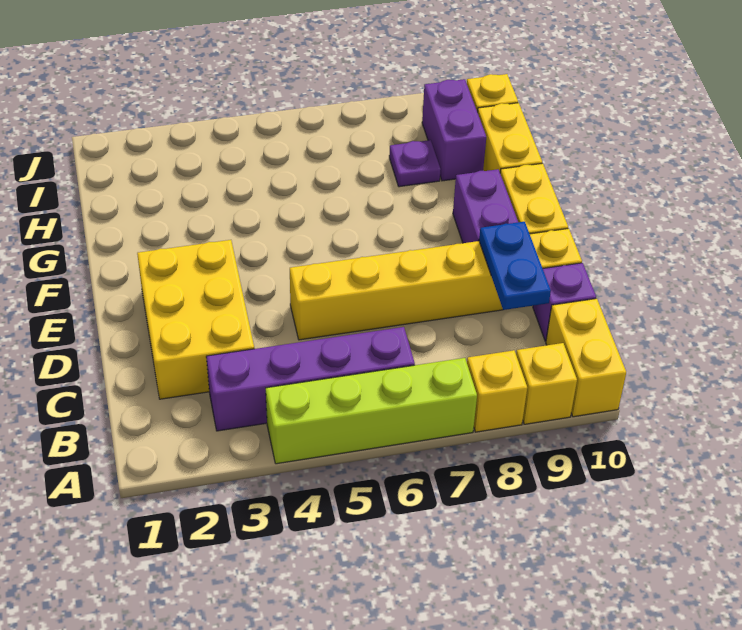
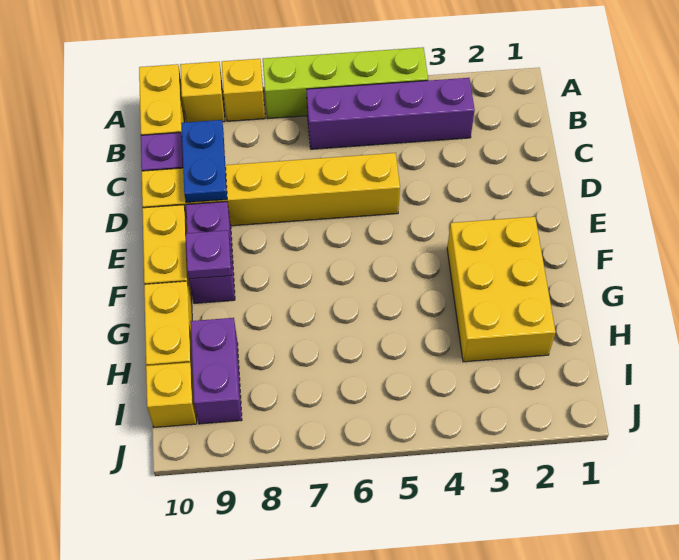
yellow 2x3 brick [137,240,254,399] -> yellow 2x3 brick moved to [447,217,556,362]
purple 1x1 plate [389,140,441,187] -> purple 1x1 plate moved to [186,230,232,279]

